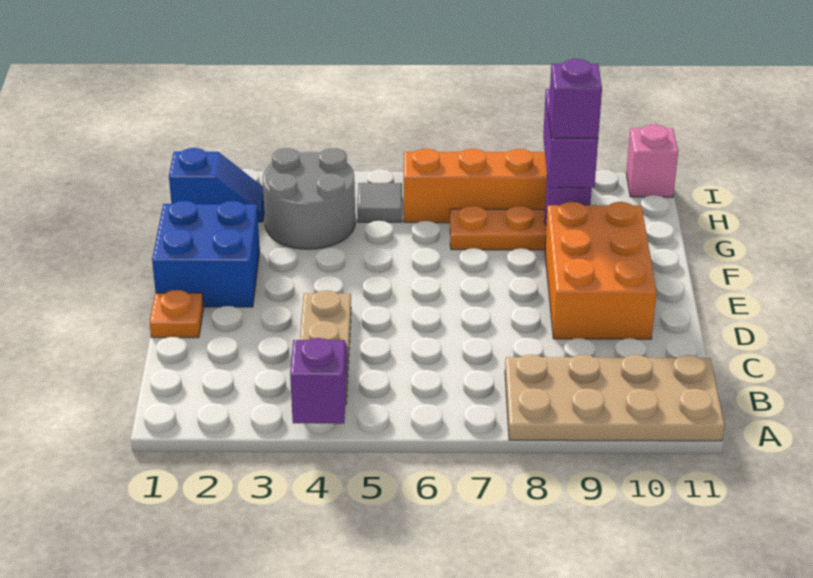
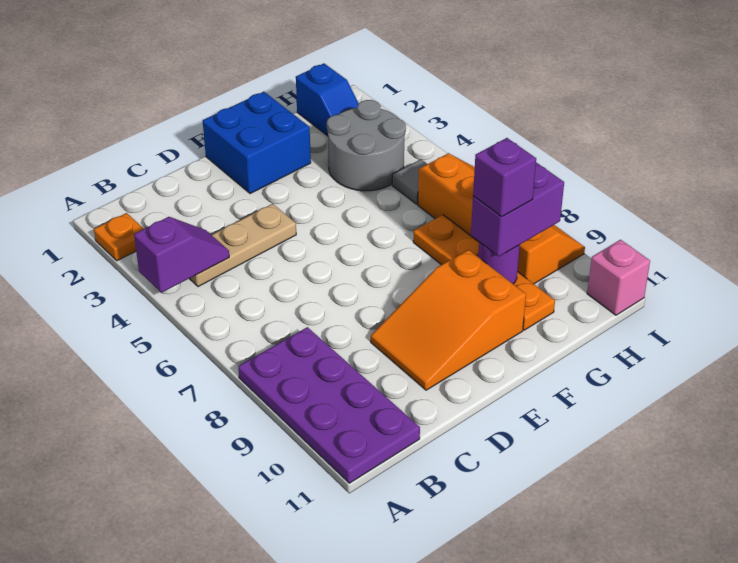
tan 2x4 plate [505,355,724,441] -> purple 2x4 plate [238,327,420,483]
orange 1x1 plate [150,290,204,338] -> orange 1x1 plate moved to [94,213,144,261]
orange 2x3 brick [545,202,656,339] -> orange 2x3 slope [371,250,526,390]

